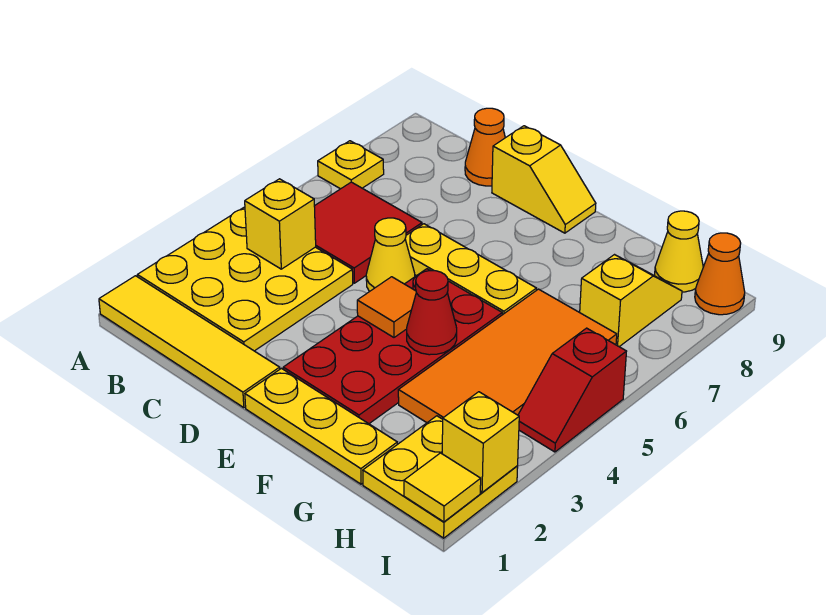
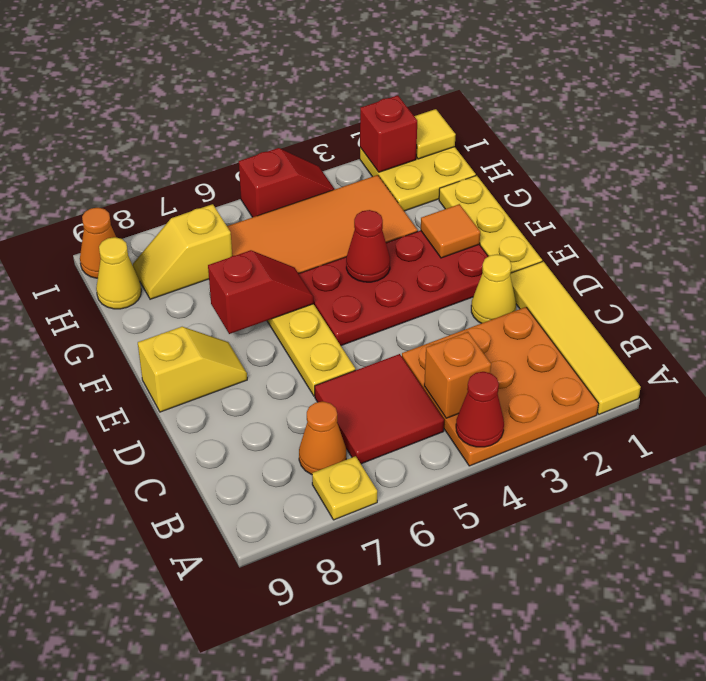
yellow 3x3 plate [137,207,353,351] -> orange 3x3 plate [402,307,598,466]
none -> red 1x1 cone [456,372,504,447]
yellow 1x1 brick [245,179,316,269] -> orange 1x1 brick [424,332,491,418]
orange 1x1 cone [465,108,505,186] -> orange 1x1 cone moved to [299,402,346,475]
yellow 1x1 cone [366,218,415,292] -> yellow 1x1 cone moved to [471,254,516,323]
yellow 1x2 slope [492,126,596,233] -> yellow 1x2 slope turned to [138,327,247,412]
orange 1x1 tile [357,277,416,337] -> orange 1x1 tile moved to [421,204,480,258]
none -> red 1x2 slope [208,250,314,334]
yellow 1x1 brick [442,392,519,492] -> red 1x1 brick [360,95,417,172]

